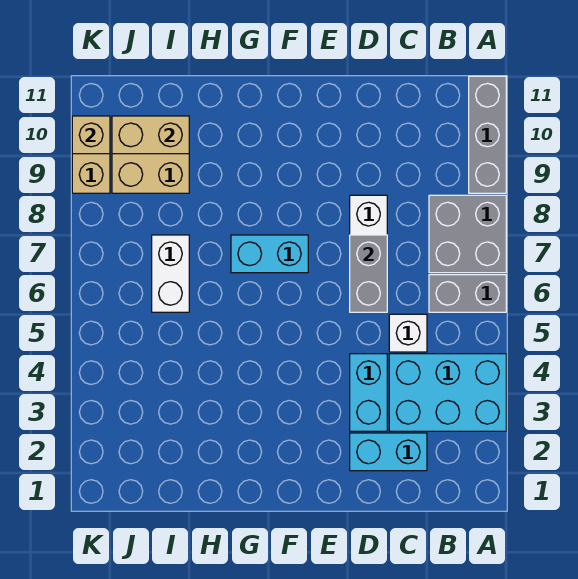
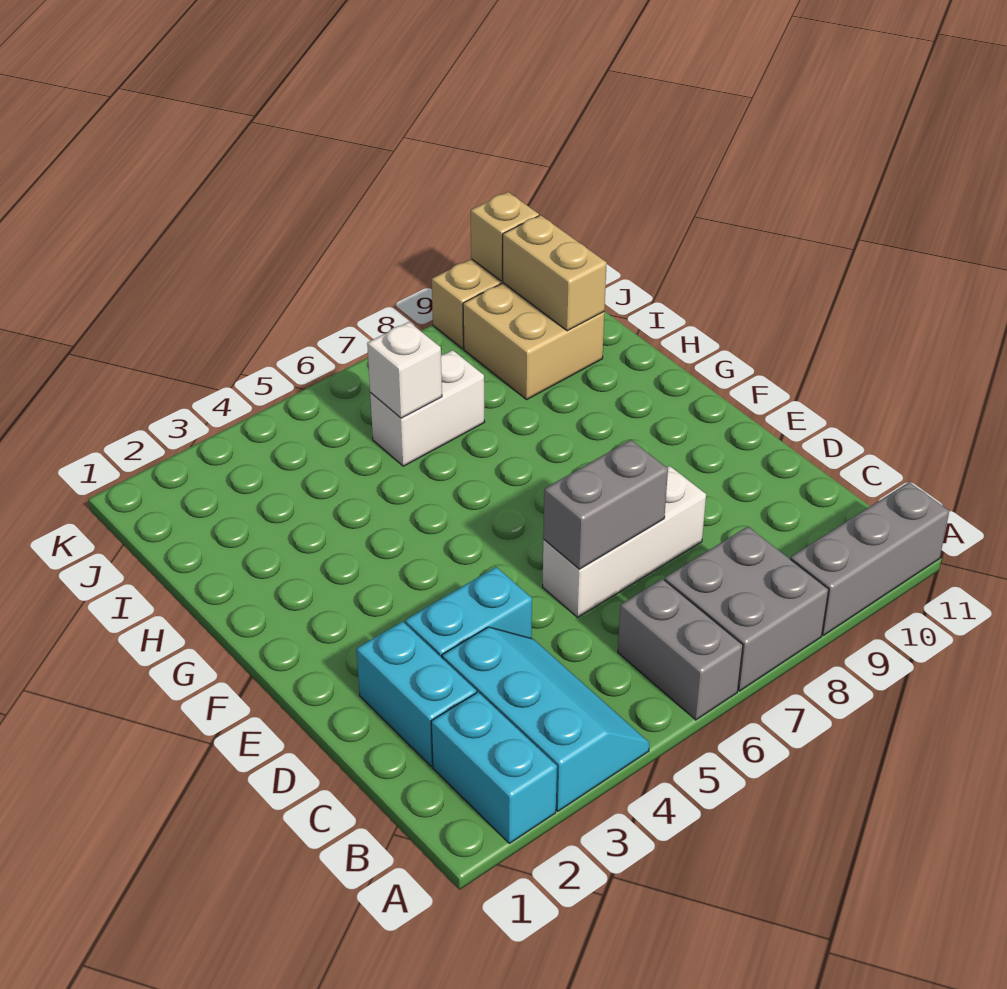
cyan 2x3 brick [389,354,506,431] -> cyan 2x3 slope [442,627,650,811]
white 1x1 brick [389,314,427,352] -> white 1x1 brick moved to [367,322,442,418]
cyan 1x2 brick [231,235,308,273] -> cyan 1x2 brick moved to [431,692,557,843]

